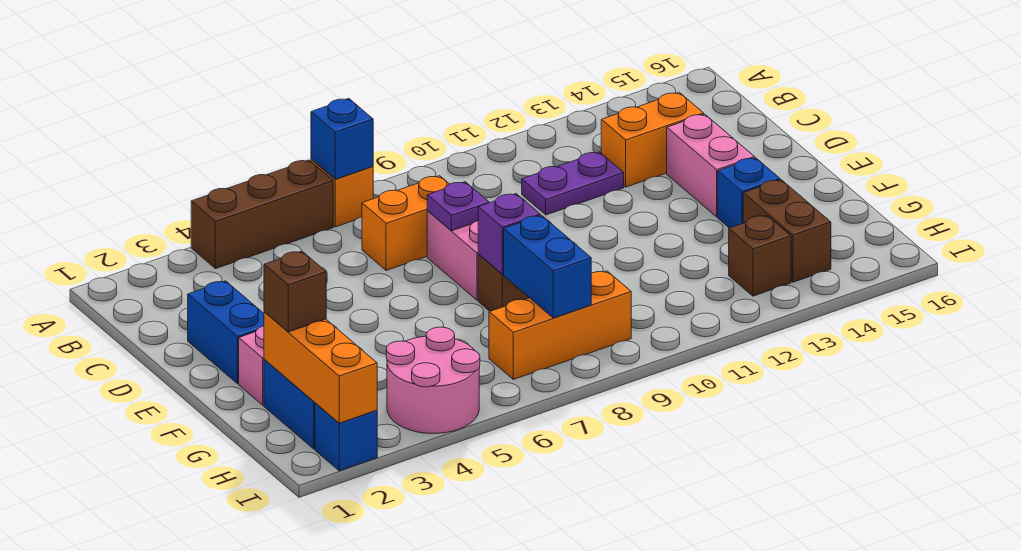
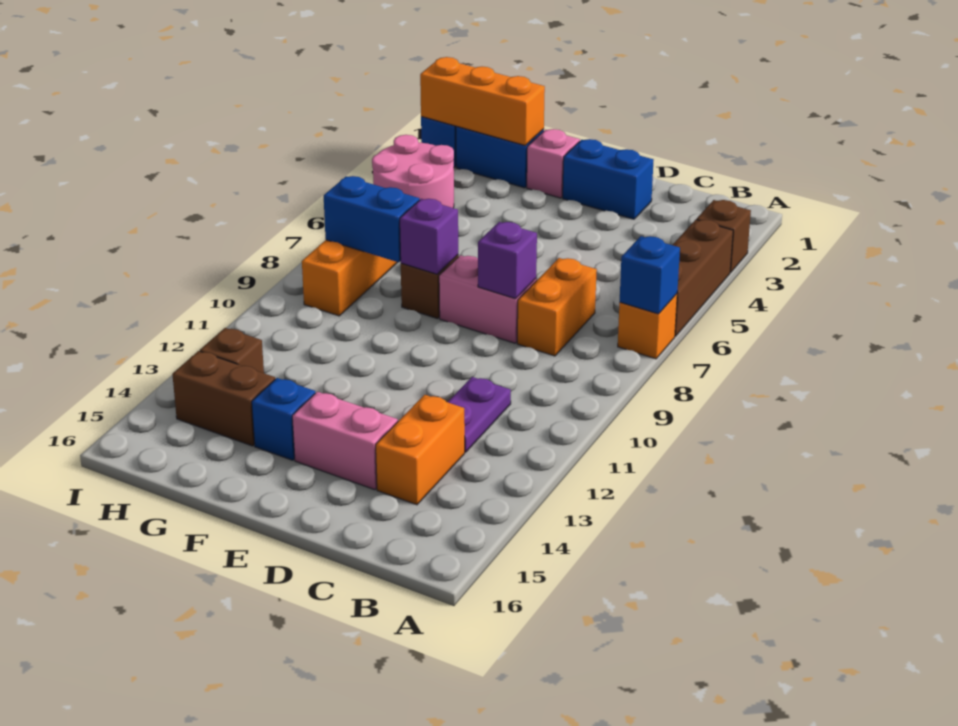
purple 1x1 plate [427,182,490,231] -> purple 1x1 brick [478,222,537,299]
brown 1x1 brick [264,251,326,332] -> brown 1x1 brick moved to [696,200,751,272]

